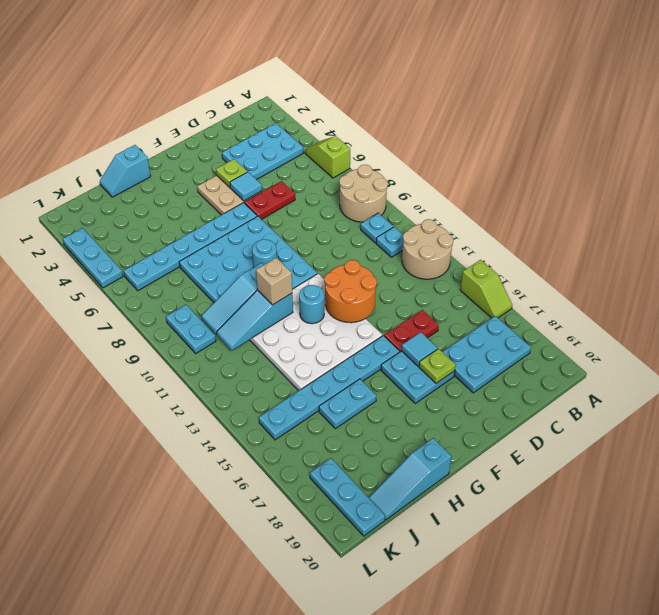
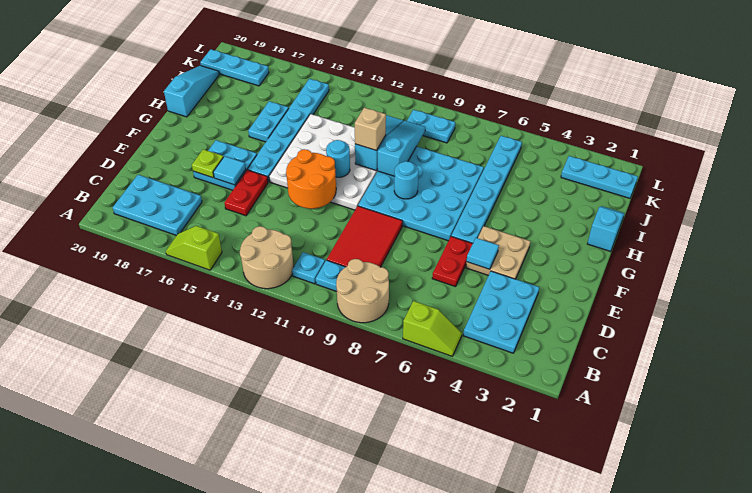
cyan 2x3 plate [443,316,531,393] -> cyan 2x3 plate turned to [113,175,202,236]
none -> red 2x3 tile [327,206,403,267]
lime 1x1 plate [216,159,247,187] -> none
cyan 1x3 plate [63,228,123,288] -> cyan 1x3 plate moved to [561,156,638,198]

